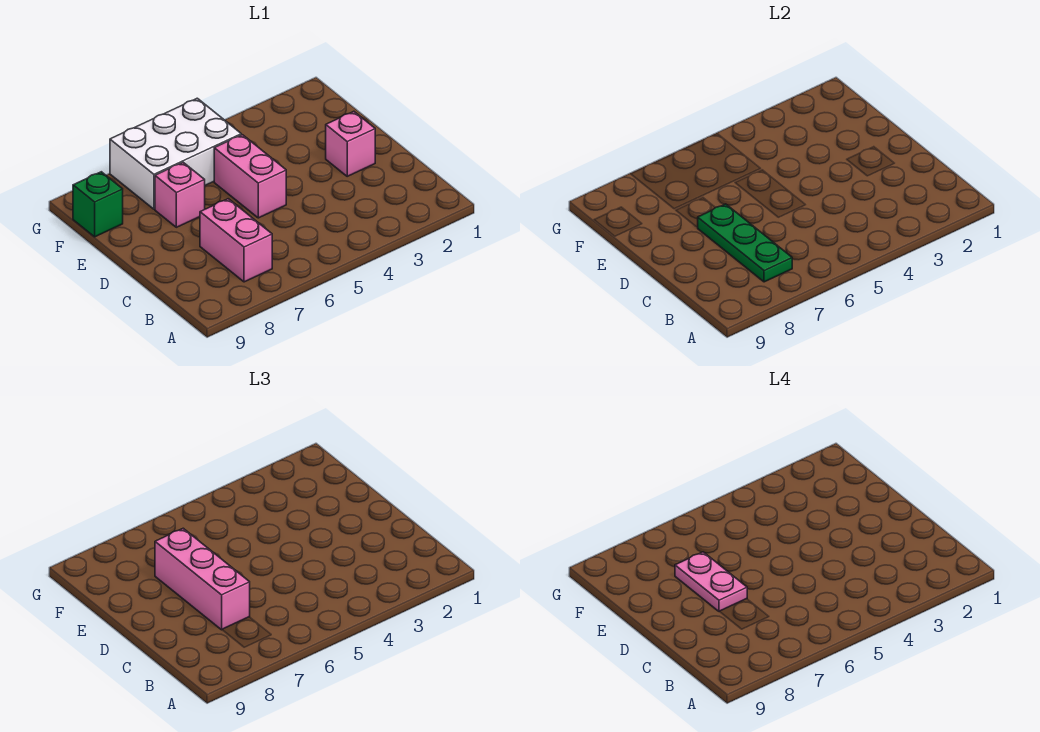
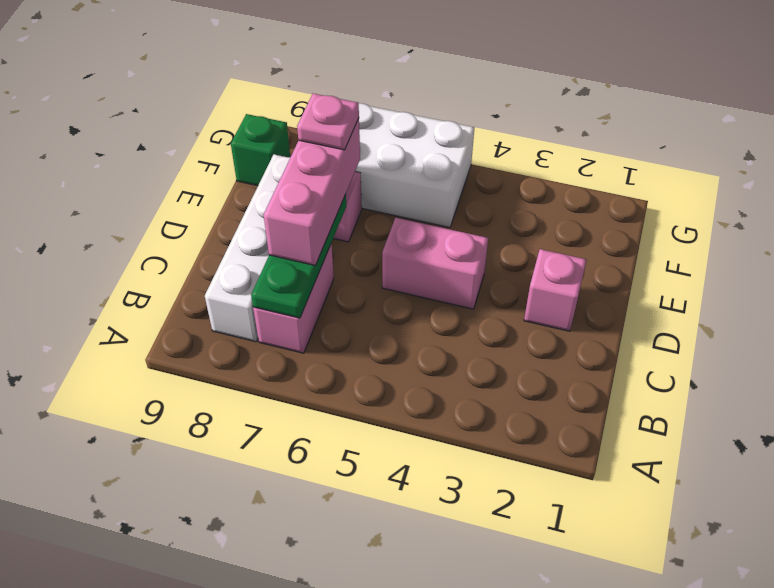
none -> white 1x4 brick [205,155,290,342]
pink 1x2 brick [214,135,286,218] -> pink 1x2 brick turned to [382,218,488,309]
pink 1x2 plate [675,552,747,612] -> pink 1x1 plate [297,94,359,150]

